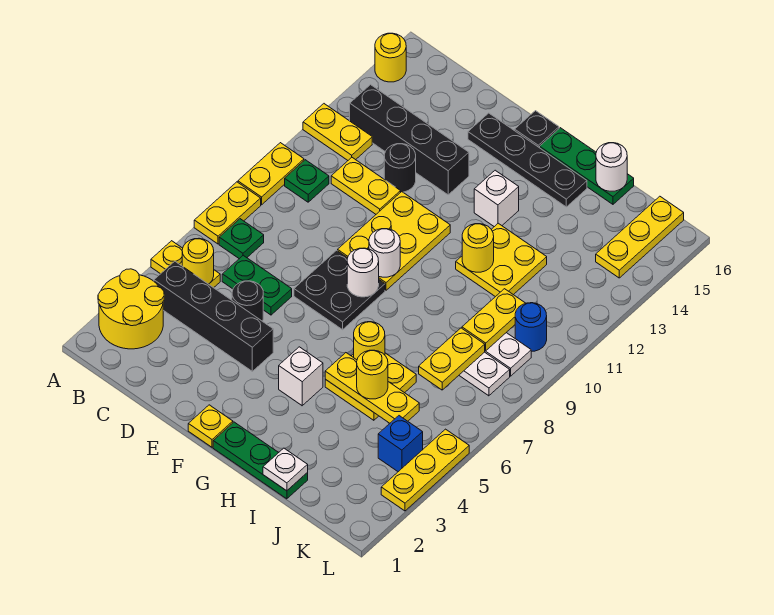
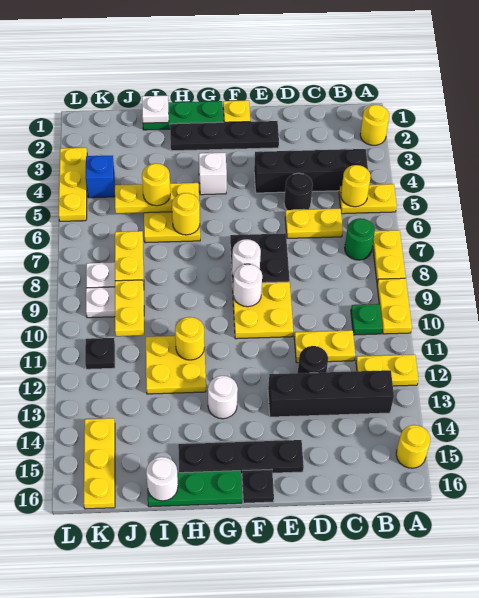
yellow 2x2 round brick [98,269,164,349] -> yellow 1x1 round brick [360,105,389,145]
green 1x1 plate [219,219,264,259] -> green 1x1 round brick [345,218,375,260]
green 1x2 plate [222,255,292,315] -> yellow 1x2 plate [285,208,343,238]
none -> black 1x4 plate [170,121,279,151]
yellow 2x3 plate [338,192,450,290] -> yellow 2x2 plate [233,282,293,339]
white 1x1 brick [474,170,519,227] -> white 1x1 round brick [208,376,238,419]
blue 1x1 round brick [515,303,547,351] -> none
none -> black 1x1 plate [85,338,115,369]

